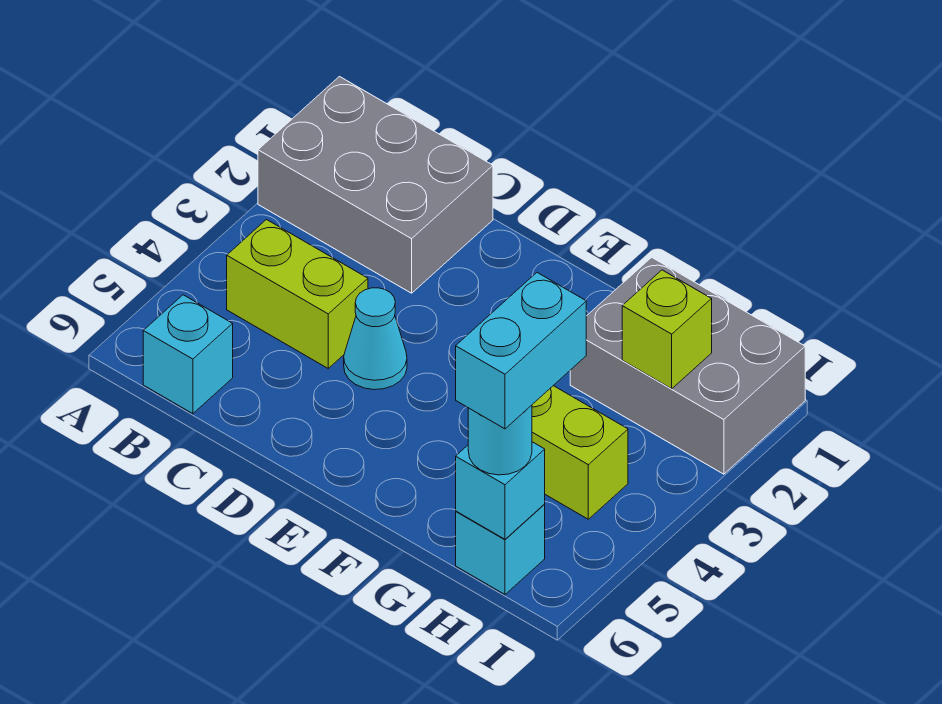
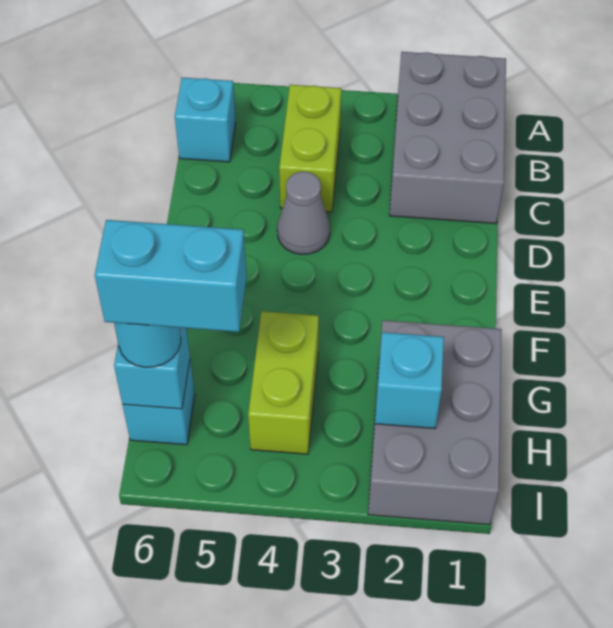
cyan 1x1 cone [344,288,407,390] -> grey 1x1 cone [277,172,330,254]
lime 1x1 brick [622,270,712,389] -> cyan 1x1 brick [375,332,444,428]

